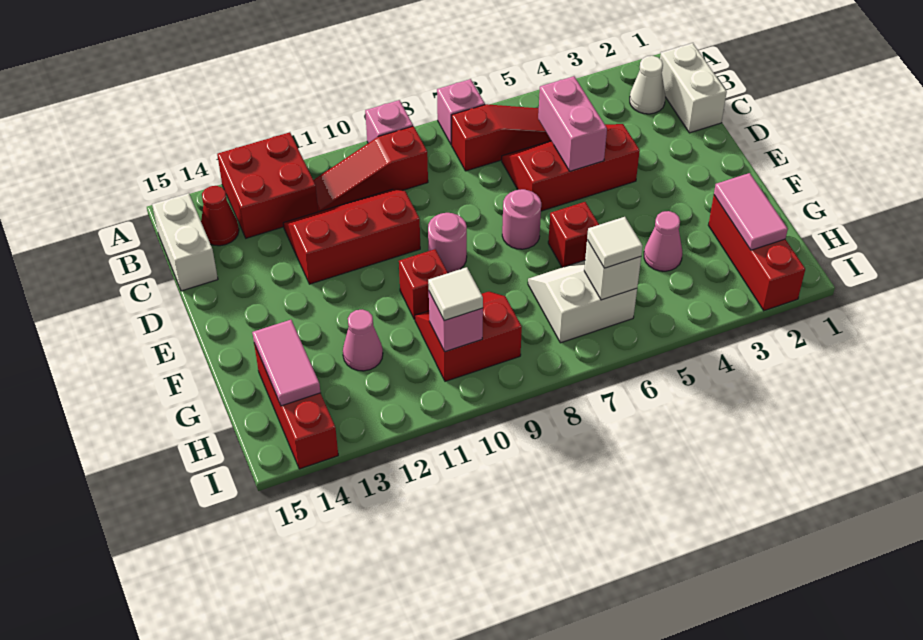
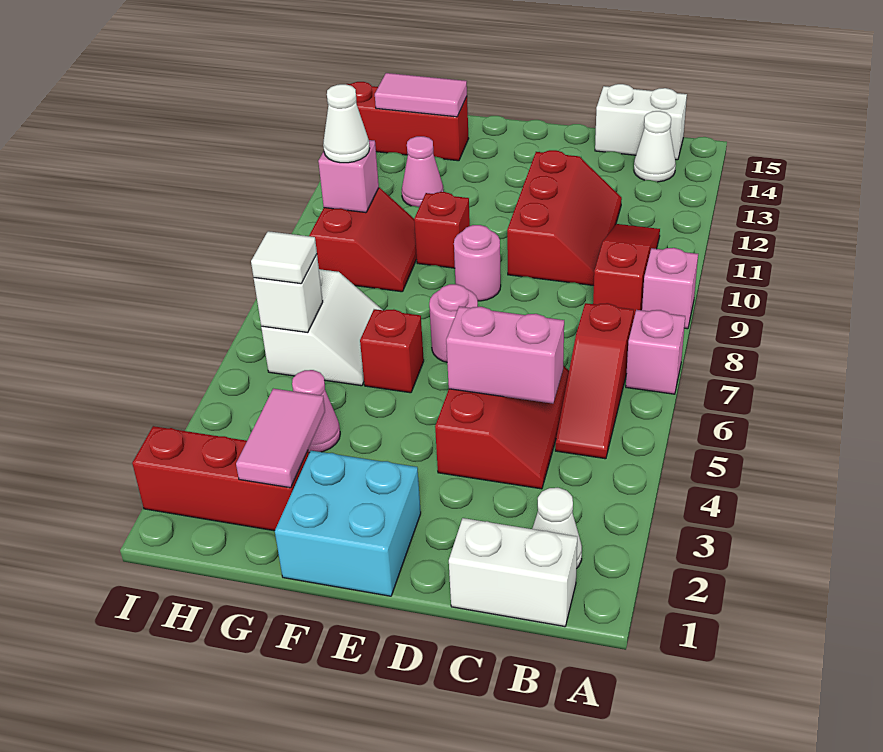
red 2x2 brick [217,132,318,238] -> none
red 1x1 cone [201,186,239,246] -> white 1x1 cone [634,111,676,182]
none -> cyan 2x2 brick [275,451,421,596]
pink 1x2 tile [714,173,788,250] -> pink 1x2 tile turned to [236,389,325,488]
white 1x1 tile [428,267,483,321] -> white 1x1 cone [323,84,370,163]

